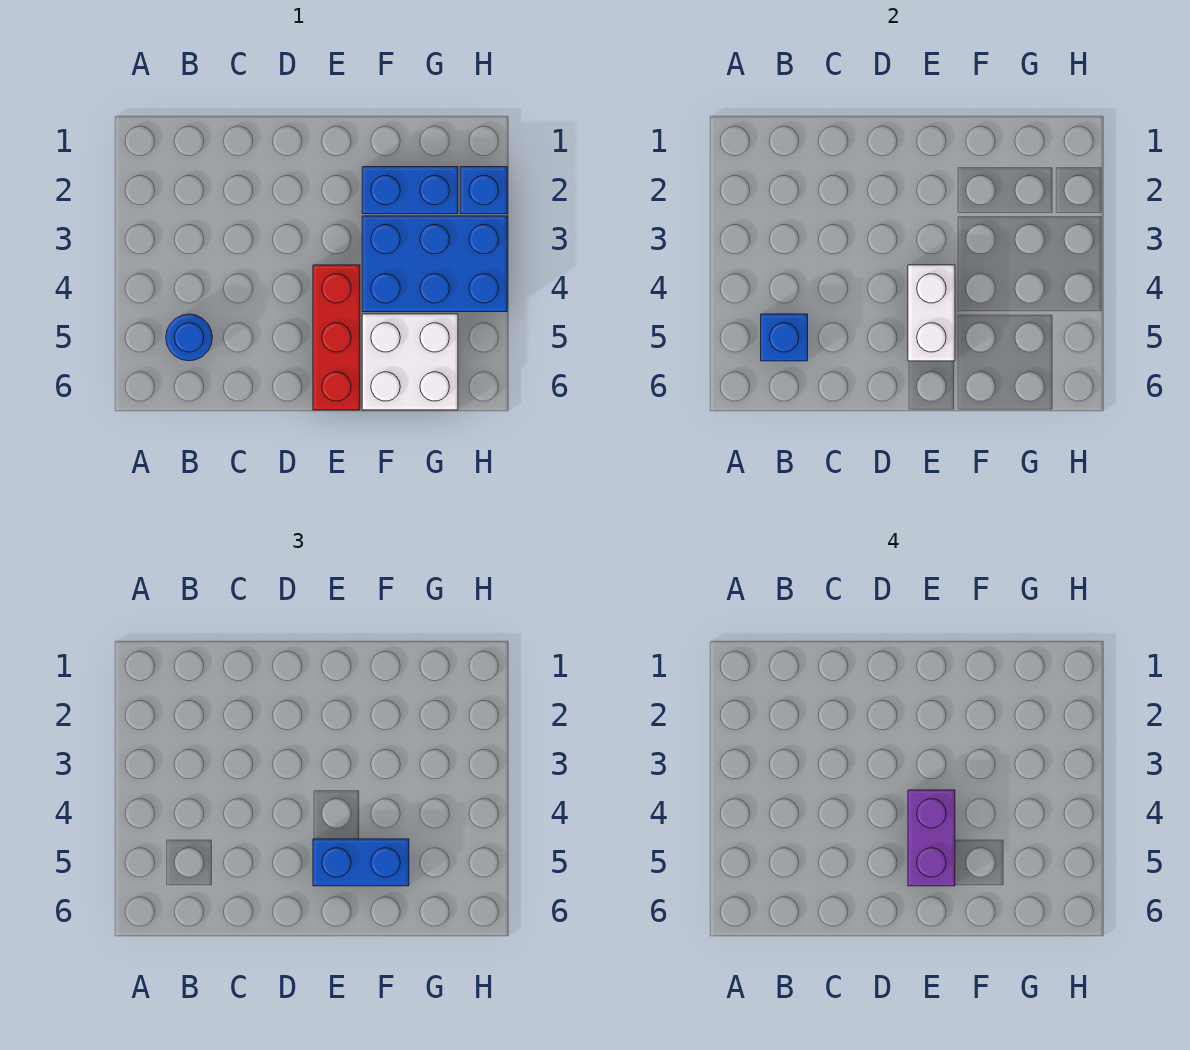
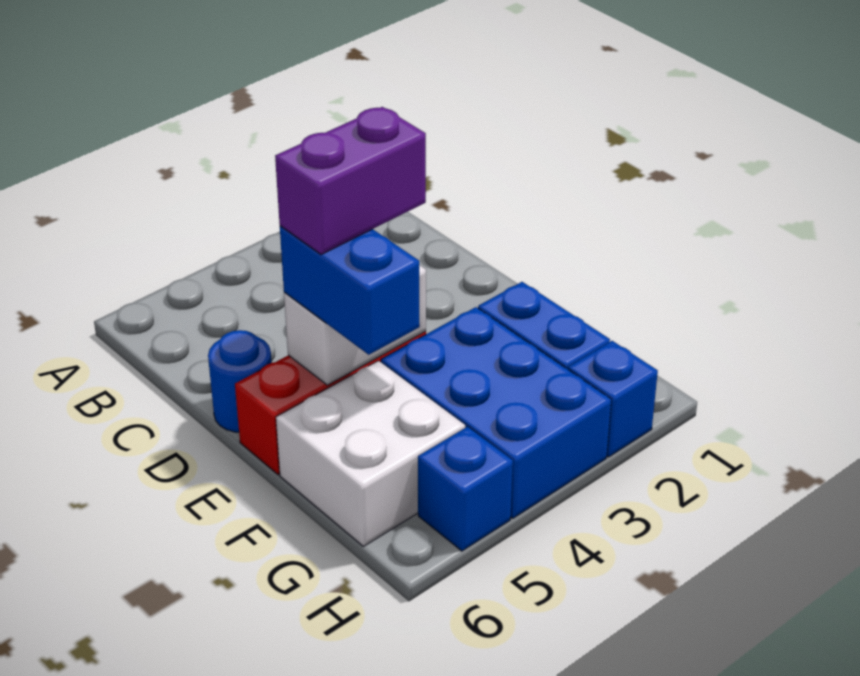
blue 1x1 round brick [166,314,212,361] -> blue 1x1 round brick moved to [208,330,272,432]
blue 1x1 brick [761,314,808,361] -> blue 1x1 brick moved to [418,427,513,551]

